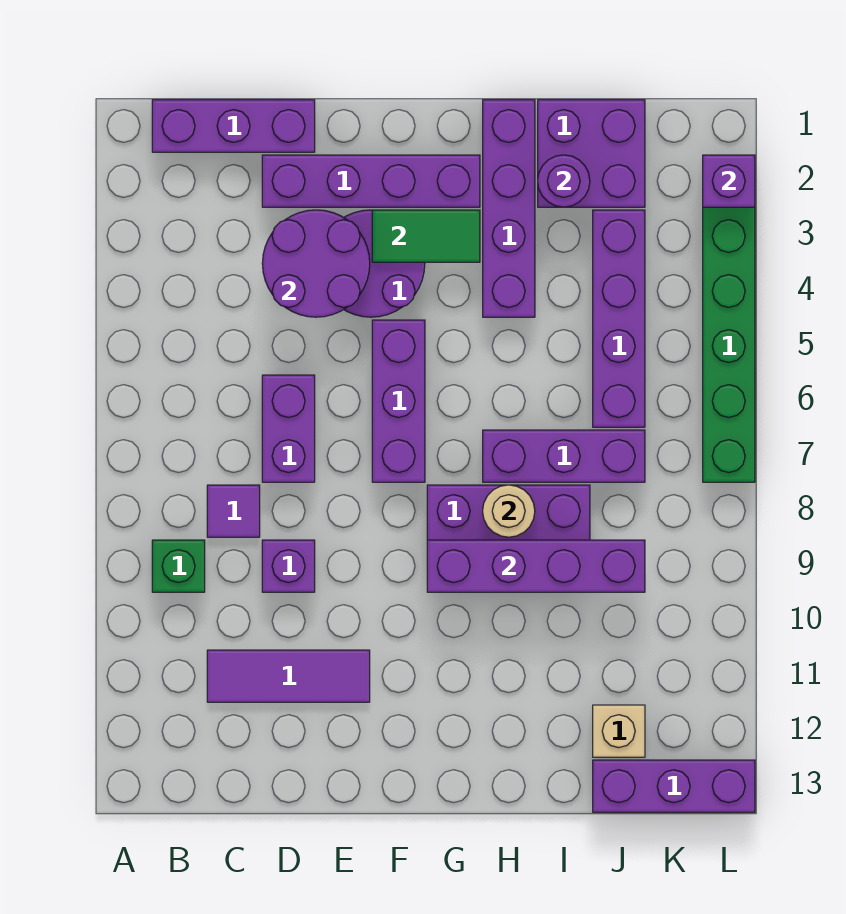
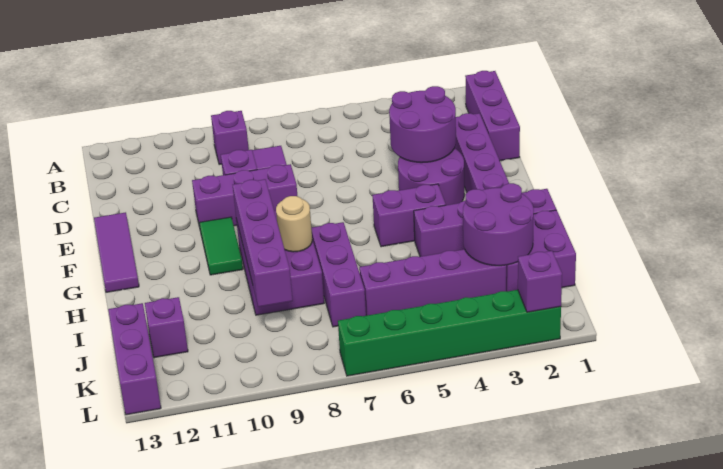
green 1x1 brick [152,540,205,592] -> purple 1x1 brick [211,111,249,165]
purple 1x3 tile [207,650,370,702] -> purple 1x3 tile moved to [94,212,139,292]
purple 1x2 brick [262,375,315,482] -> purple 1x2 brick moved to [372,184,446,247]
green 1x2 tile [372,210,480,262] -> green 1x2 tile moved to [199,217,243,275]
purple 1x3 brick [372,320,425,482] -> purple 1x3 brick moved to [192,164,297,227]
purple 1x1 round brick [538,155,590,207] -> purple 2x2 round brick [463,183,534,266]
tan 1x1 brick [593,705,645,757] -> purple 1x1 brick [145,297,188,358]

